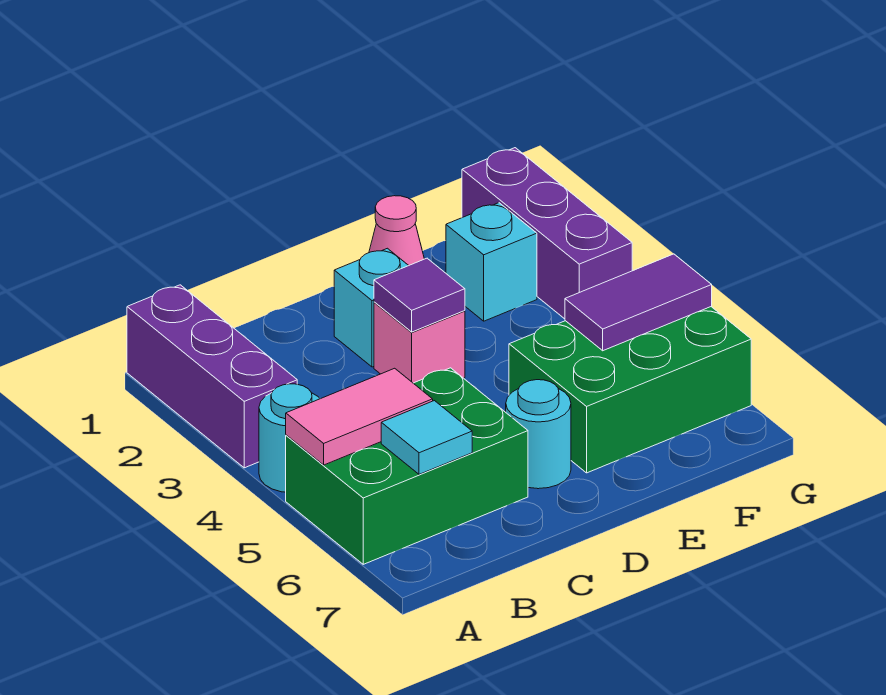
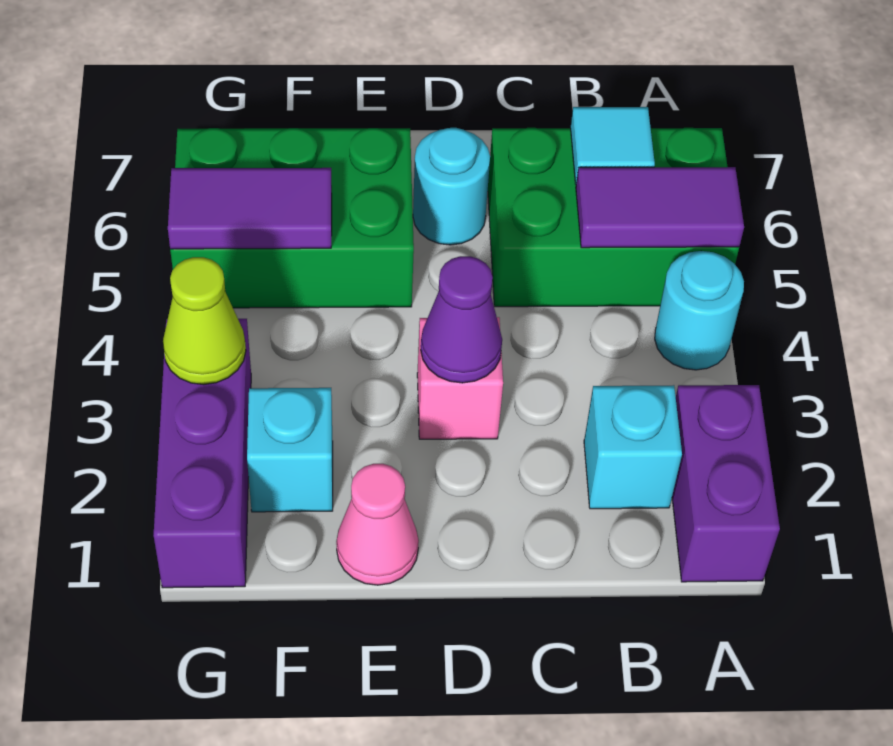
purple 1x3 brick [127,285,297,468] -> purple 1x2 brick [672,385,780,582]
pink 1x2 tile [286,368,433,465] -> purple 1x2 tile [576,167,744,248]
cyan 1x1 brick [334,248,409,367] -> cyan 1x1 brick moved to [584,385,682,509]
purple 1x1 tile [374,258,465,332] -> purple 1x1 cone [421,256,502,383]
none -> lime 1x1 cone [163,257,246,385]

